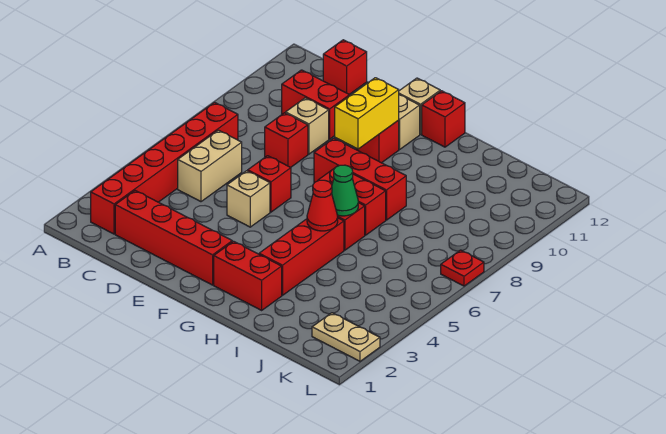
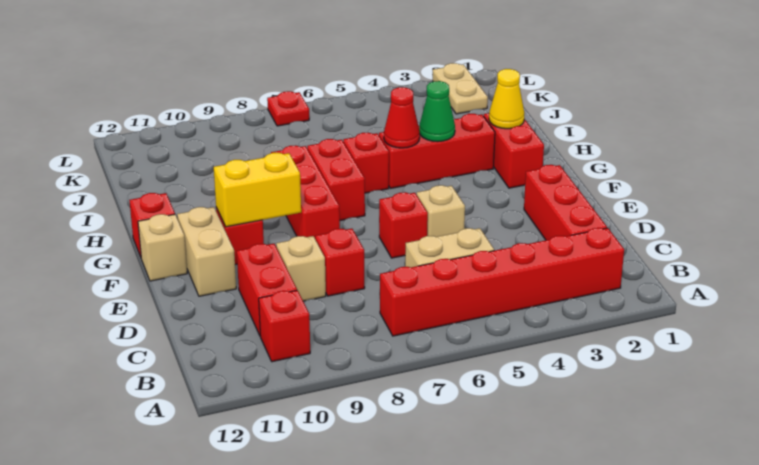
red 1x4 brick [115,191,232,285] -> red 1x3 brick [524,165,607,240]
red 1x1 brick [323,40,367,95] -> red 1x1 brick moved to [259,290,310,362]
none -> yellow 1x1 cone [489,69,524,129]
green 1x1 cone [332,165,358,216] -> green 1x1 cone moved to [419,81,455,142]

